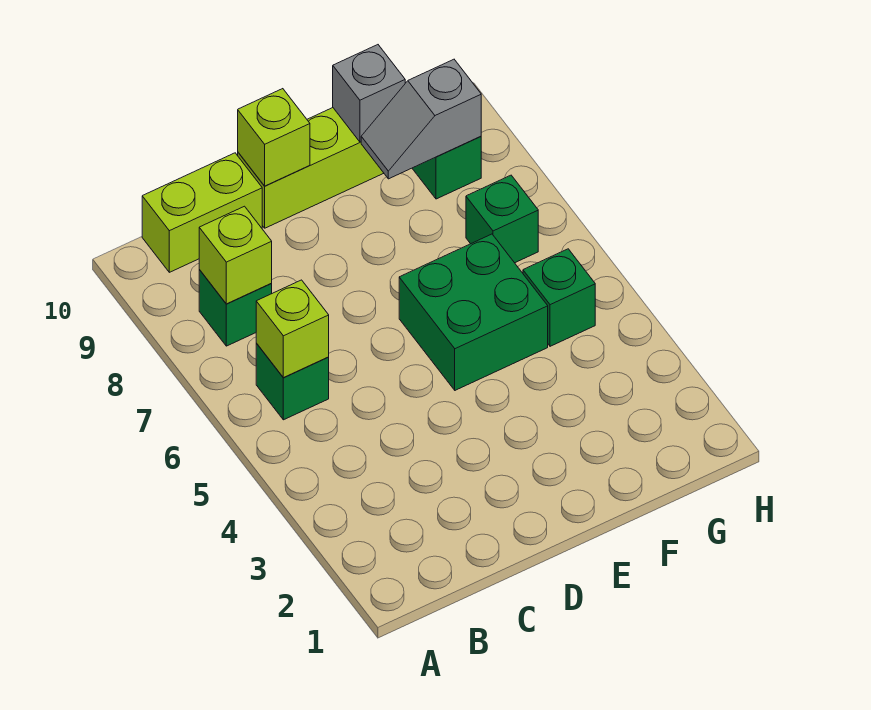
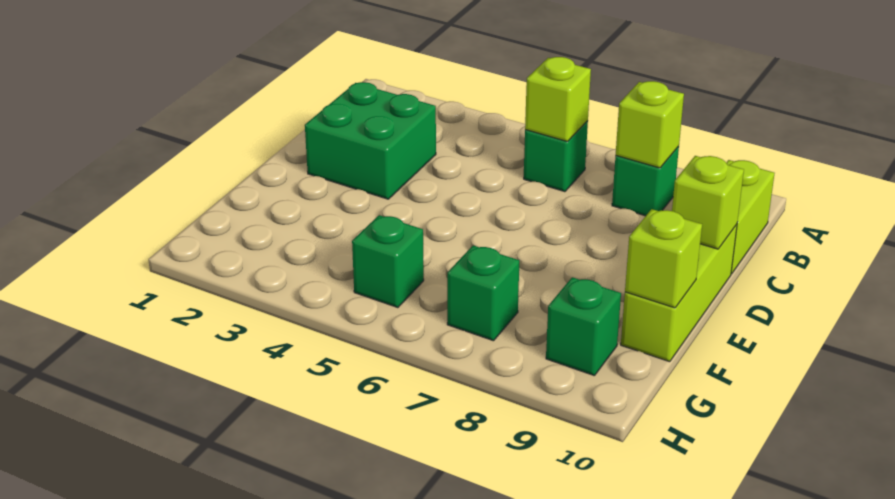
green 2x2 brick [399,234,548,390] -> green 2x2 brick moved to [305,82,436,199]
grey 1x2 slope [361,59,481,179] -> none
grey 1x1 brick [333,45,405,142] -> lime 1x1 brick [625,209,702,308]

